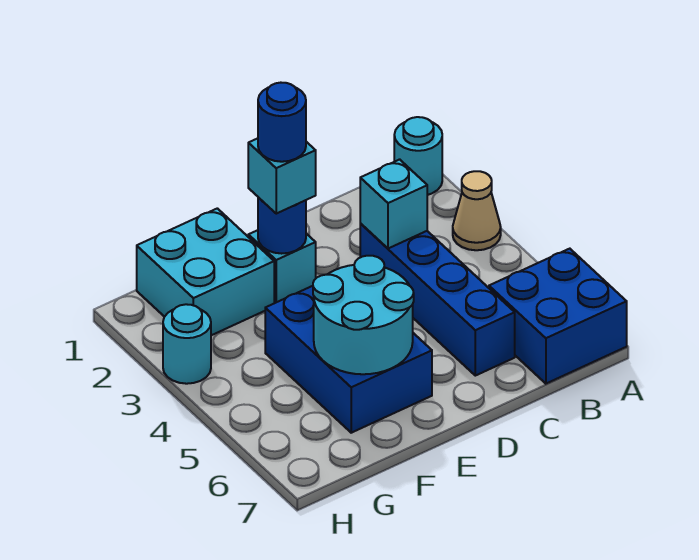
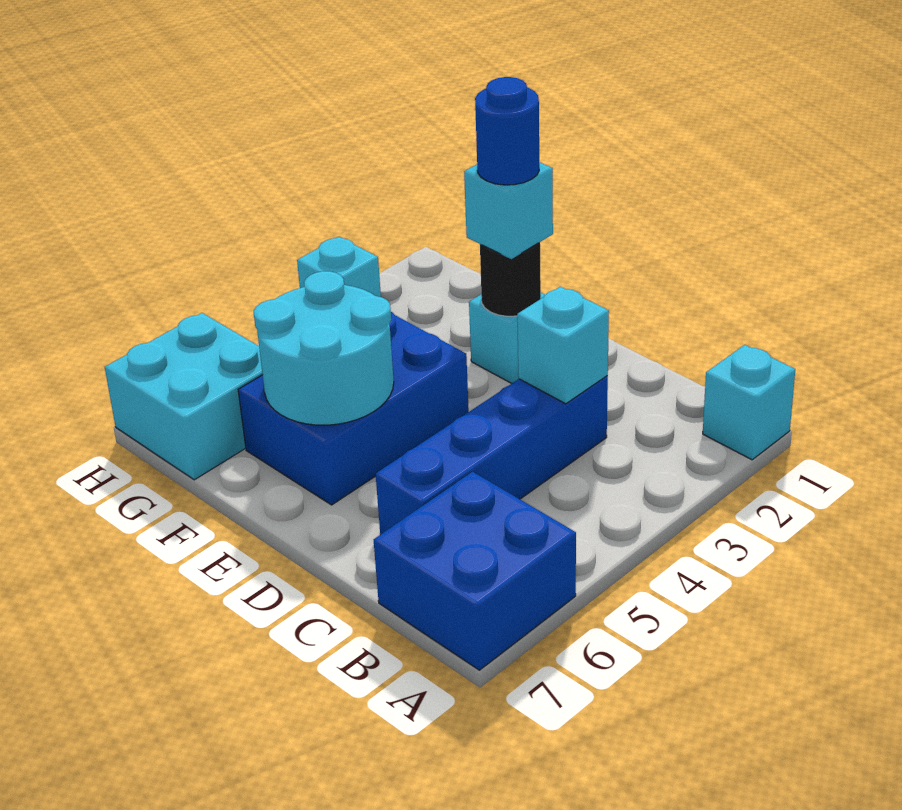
cyan 1x1 round brick [394,117,442,195] -> cyan 1x1 brick [703,345,795,460]
tan 1x1 cone [453,171,501,250] -> none
blue 1x1 round brick [258,197,306,254] -> black 1x1 round brick [480,242,541,316]
cyan 2x2 brick [137,208,274,335] -> cyan 2x2 brick moved to [105,313,263,480]
cyan 1x1 round brick [163,304,211,384] -> cyan 1x1 brick [297,237,381,297]

